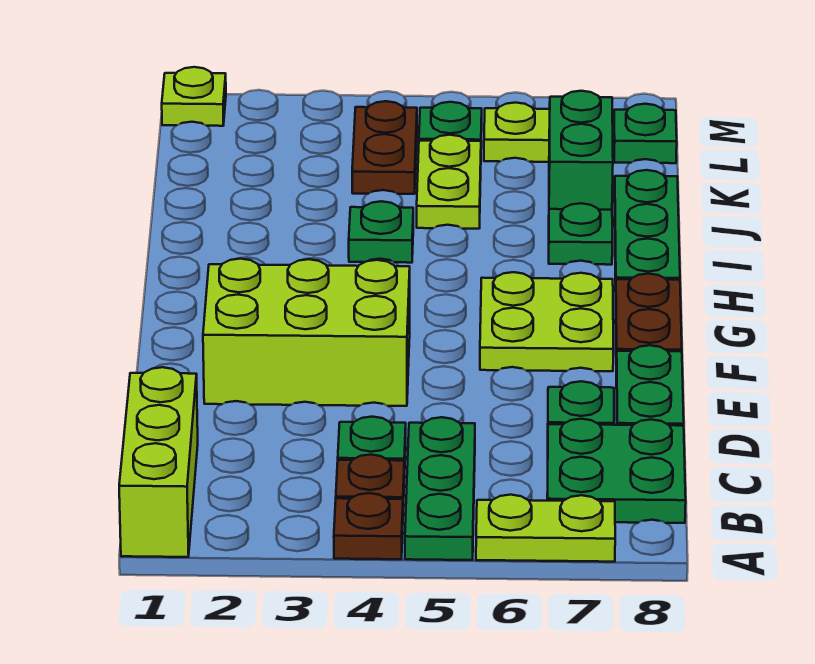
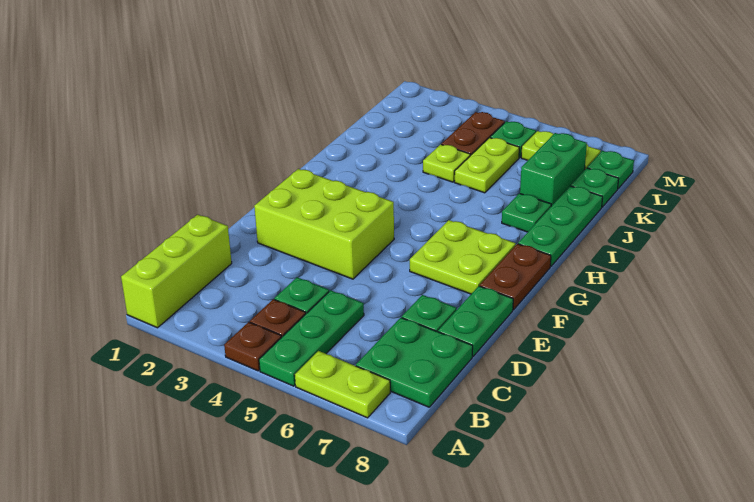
green 1x1 plate [349,201,413,263] -> green 1x1 plate moved to [571,168,619,207]
lime 1x1 plate [162,67,226,126] -> lime 1x1 plate moved to [423,144,470,182]

